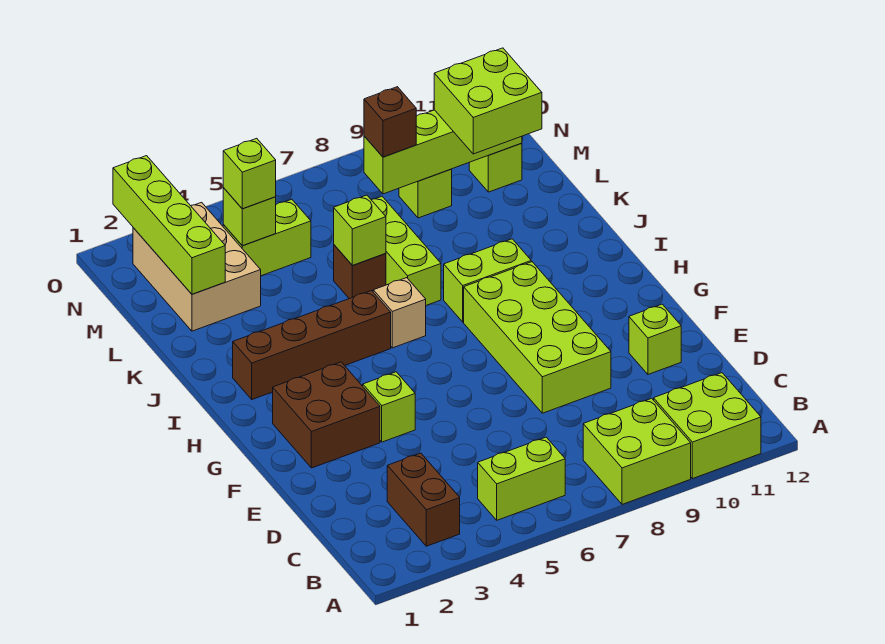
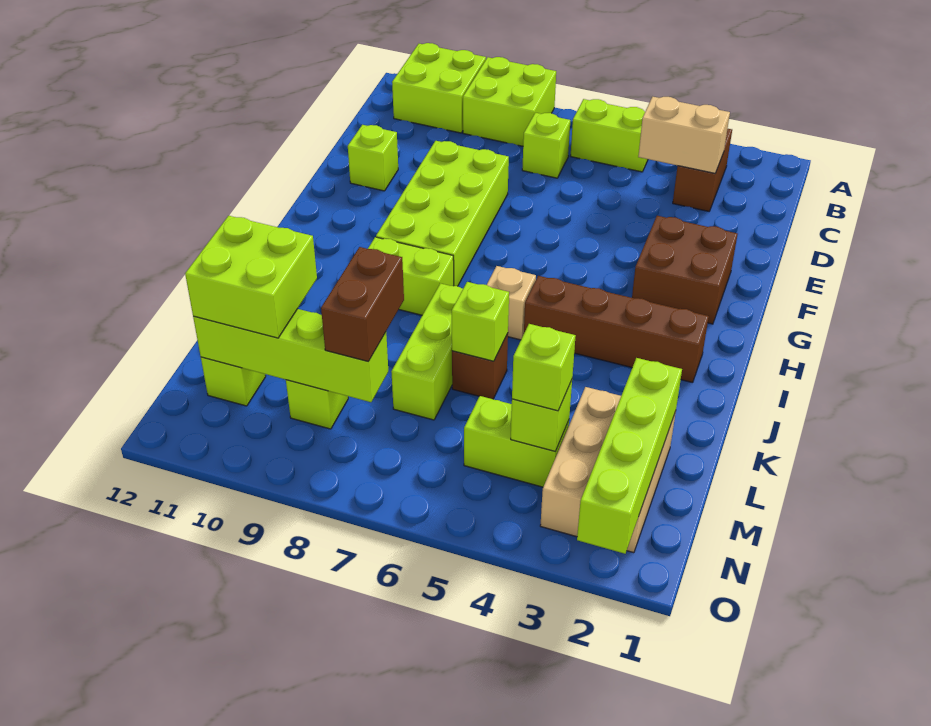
none -> tan 1x2 brick [638,97,730,173]
lime 1x1 brick [363,372,415,442] -> lime 1x1 brick moved to [522,113,570,178]
brown 1x1 brick [364,87,416,157] -> brown 1x2 brick [321,247,404,361]

